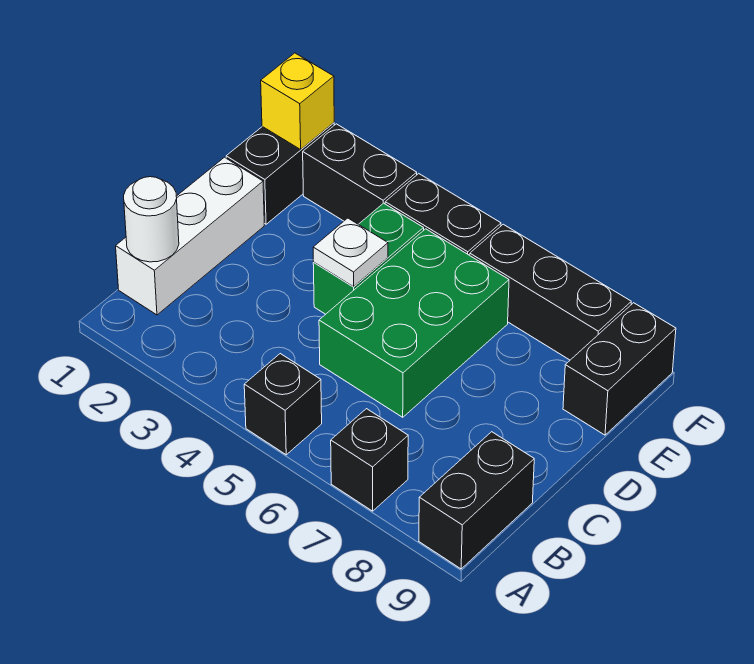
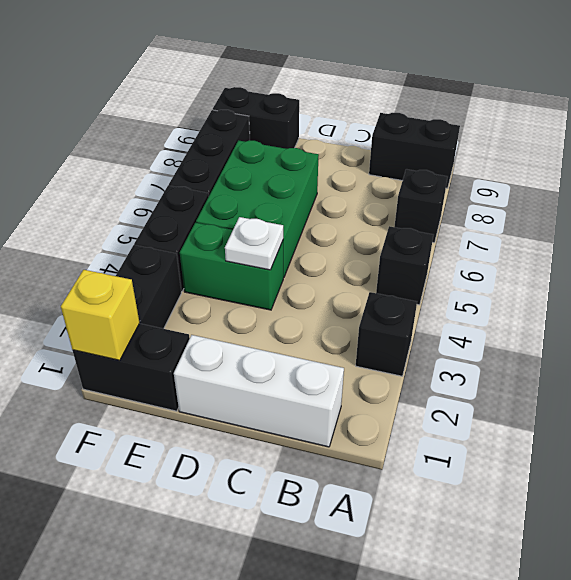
none -> black 1x1 brick [356,292,417,376]
white 1x1 round brick [124,177,179,262] -> none
green 2x3 brick [319,229,509,417] -> green 2x3 brick turned to [196,140,319,278]

